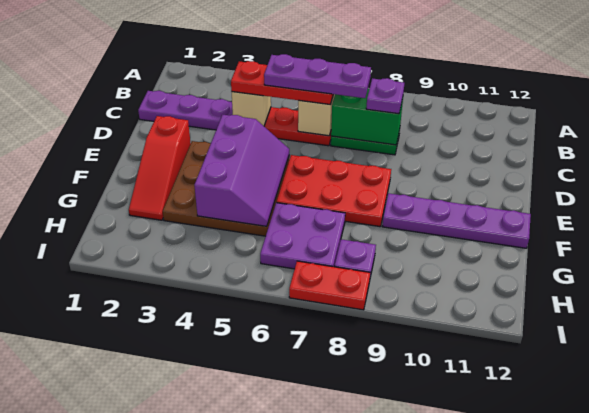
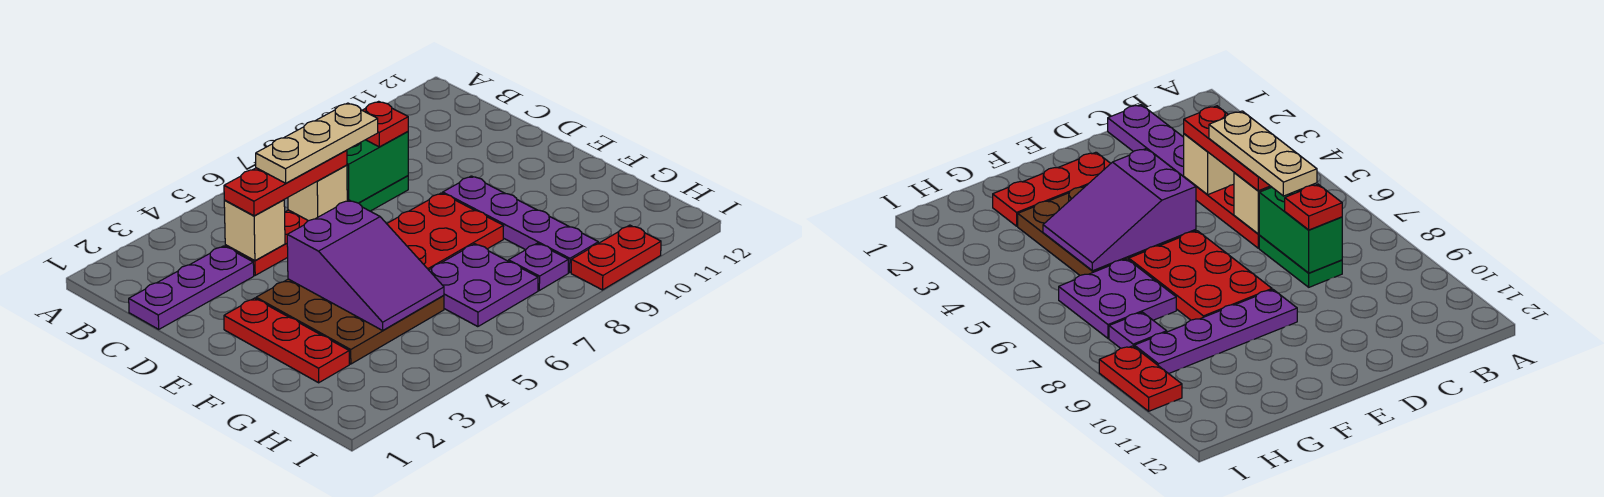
purple 1x3 plate [264,54,371,98] -> tan 1x3 plate [256,103,378,183]
purple 1x1 plate [366,78,404,114] -> red 1x1 plate [362,101,408,147]
red 1x3 slope [129,116,191,220] -> red 1x3 plate [224,298,349,383]
purple 2x3 slope [194,115,289,226] -> purple 2x3 slope turned to [287,200,444,330]
purple 1x4 plate [382,193,531,248] -> purple 1x4 plate turned to [443,176,598,273]
red 1x2 plate [289,261,370,310] -> red 1x2 plate moved to [571,225,661,290]

